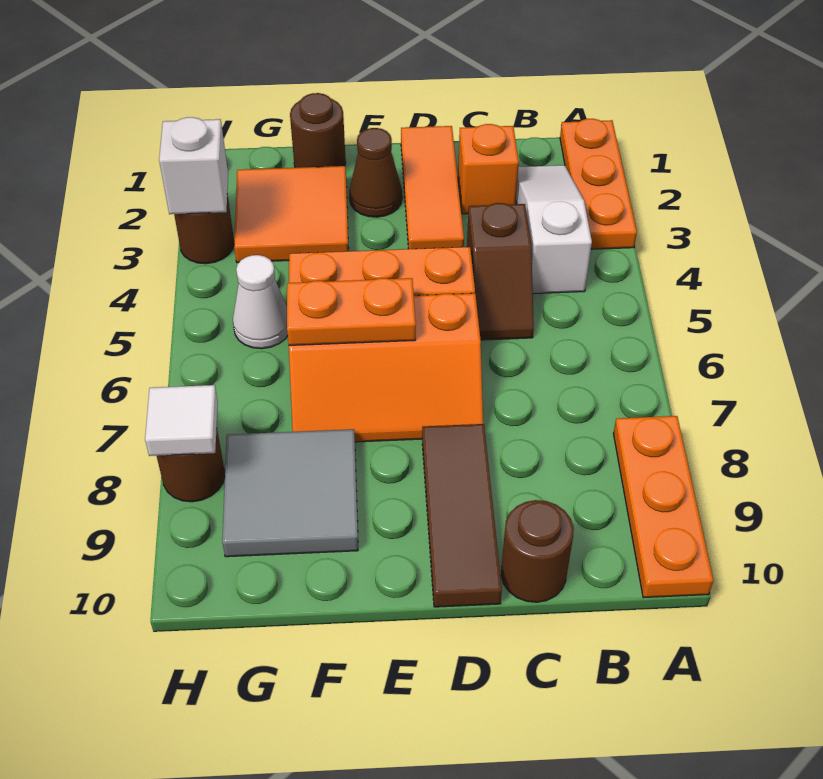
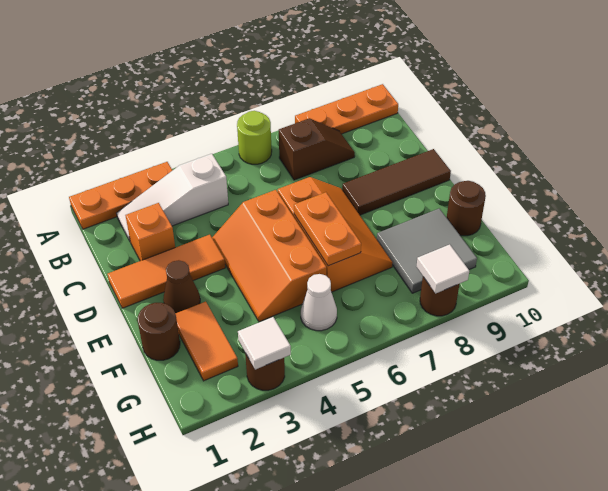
none -> lime 1x1 round brick [237,111,272,164]
brown 1x2 slope [467,203,534,340] -> brown 1x2 slope moved to [279,118,355,180]
brown 1x1 round brick [501,500,574,602] -> brown 1x1 round brick moved to [447,181,486,236]
orange 2x2 tile [234,166,349,262] -> orange 1x2 tile [175,302,238,381]
white 1x1 brick [159,117,228,214] -> white 1x1 tile [238,317,291,370]

